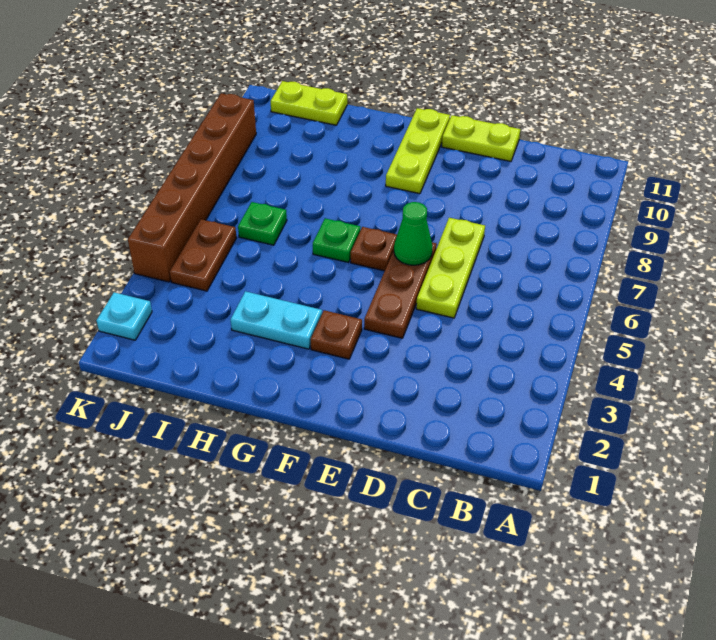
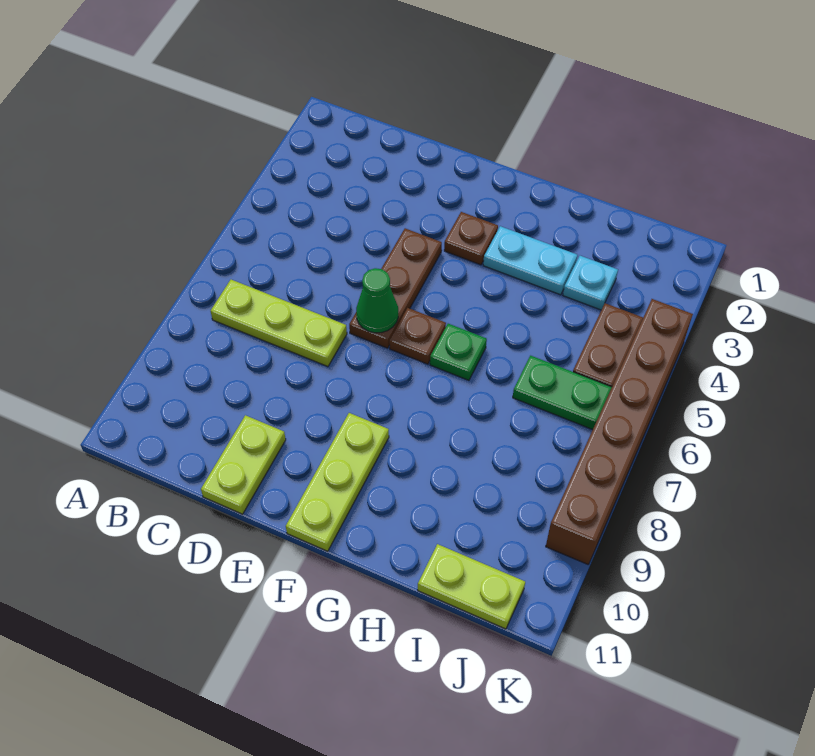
lime 1x3 plate [416,218,485,318] -> lime 1x3 plate turned to [211,280,347,367]
lime 1x2 plate [442,115,520,161] -> lime 1x2 plate turned to [201,415,286,514]
green 1x1 plate [238,202,287,245] -> green 1x2 plate [513,356,612,430]
cyan 1x1 plate [96,292,152,340] -> cyan 1x1 plate moved to [563,256,618,310]

